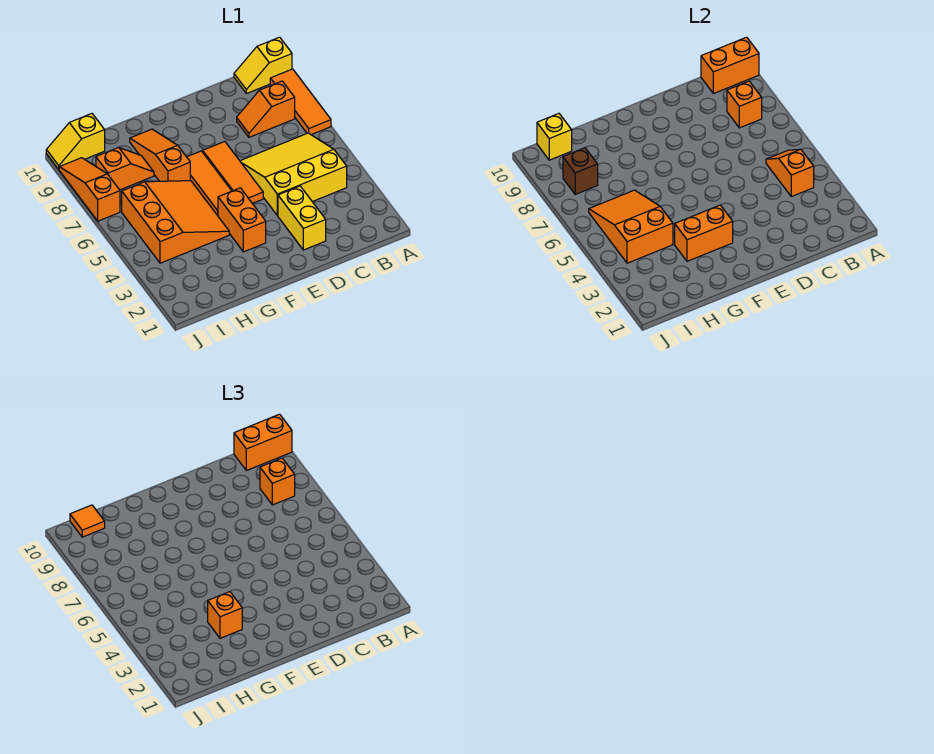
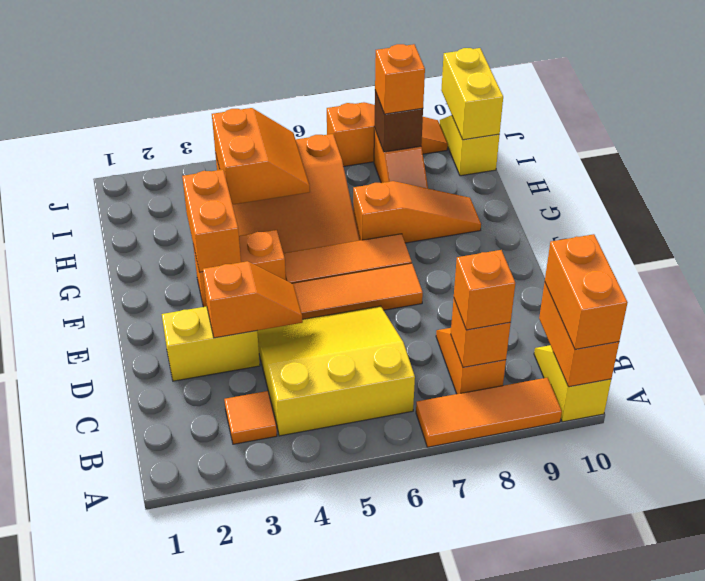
yellow 3x3 slope [240,133,347,216] -> yellow 3x3 slope turned to [257,306,415,436]
orange 1x2 slope [766,149,814,197] -> orange 1x2 slope moved to [203,261,303,338]
orange 1x1 brick [208,592,242,638] -> orange 1x1 brick moved to [375,44,425,114]
orange 2x3 slope [589,190,673,263] -> orange 2x2 slope [212,108,310,205]
yellow 1x1 brick [537,114,572,160] -> yellow 1x2 brick [441,48,503,140]
orange 1x1 tile [70,505,105,537] -> orange 1x1 tile moved to [224,391,277,444]

